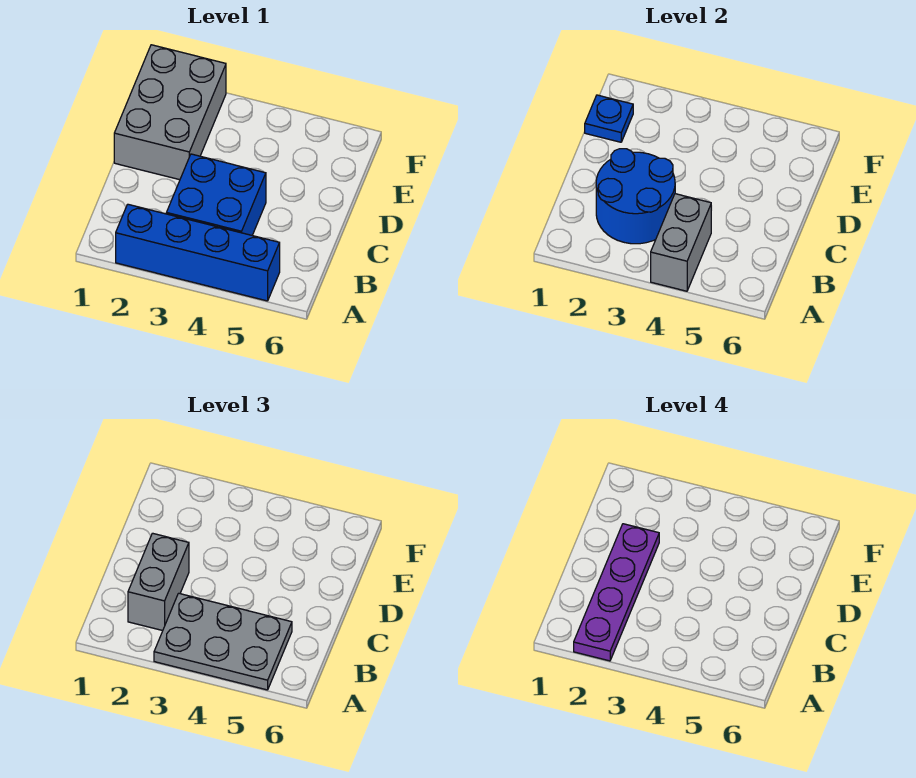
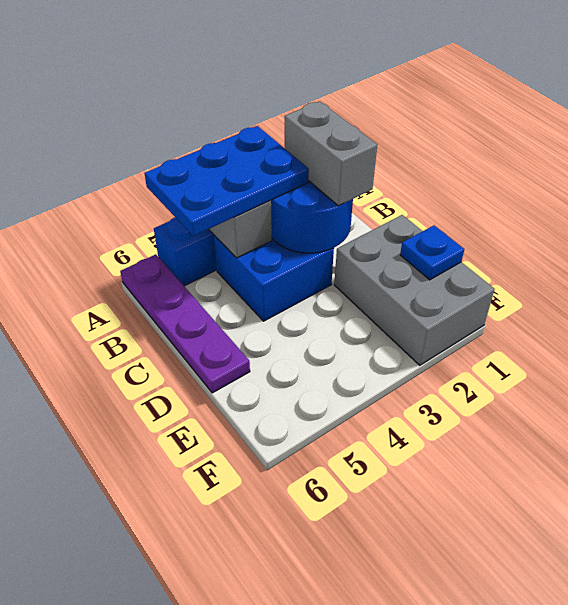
purple 1x4 plate [574,524,659,661] -> purple 1x4 plate moved to [120,254,250,393]
grey 2x3 plate [154,593,292,690] -> blue 2x3 plate [144,126,309,236]

